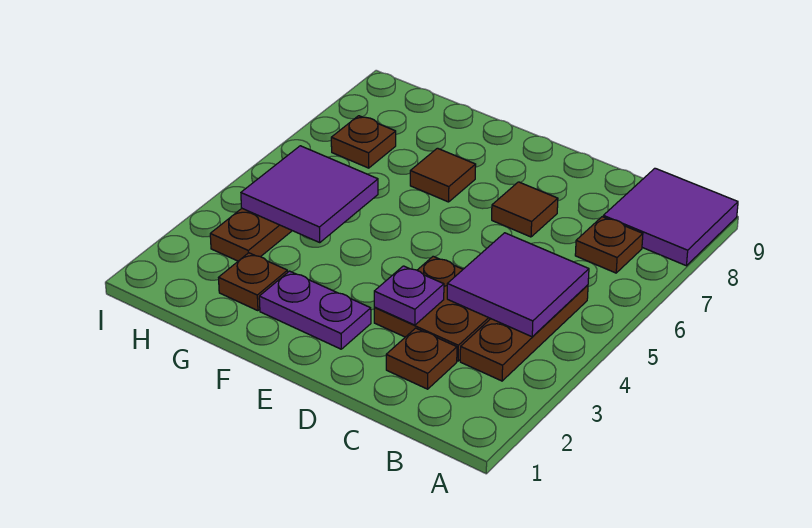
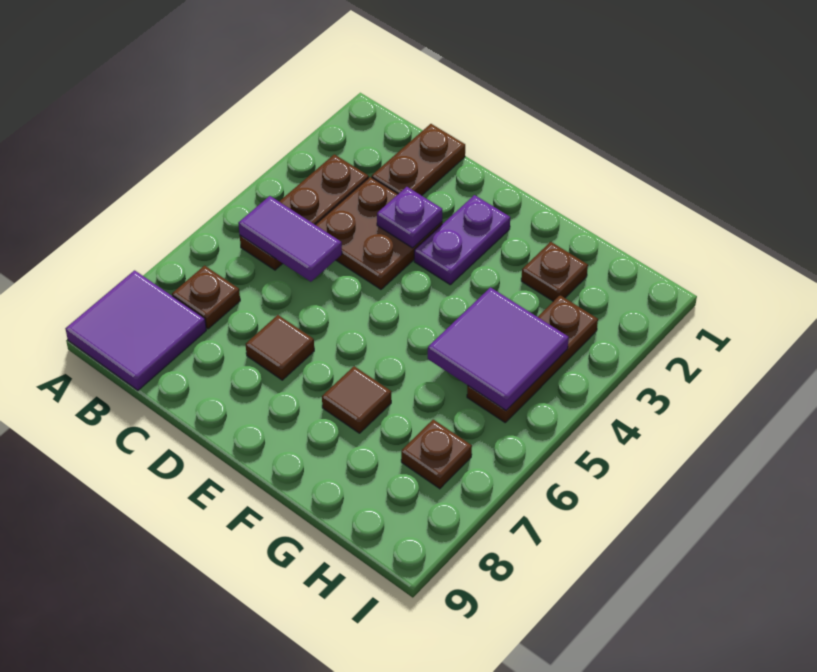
purple 2x2 tile [447,233,589,337] -> purple 1x2 tile [238,196,342,282]
brown 1x1 plate [386,328,457,389] -> brown 1x2 plate [372,124,465,196]
purple 1x2 plate [259,271,371,349] -> purple 1x2 plate turned to [414,195,510,285]

